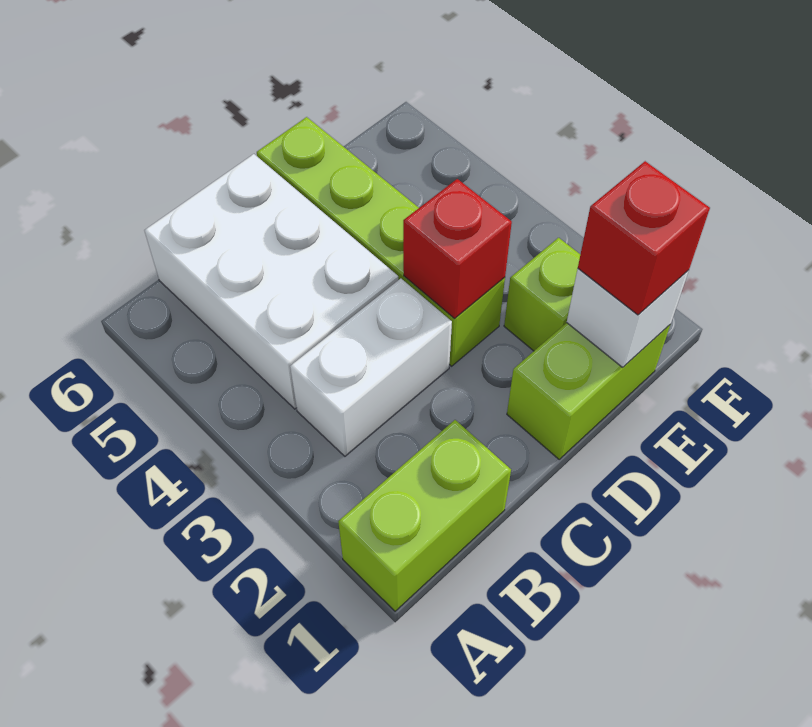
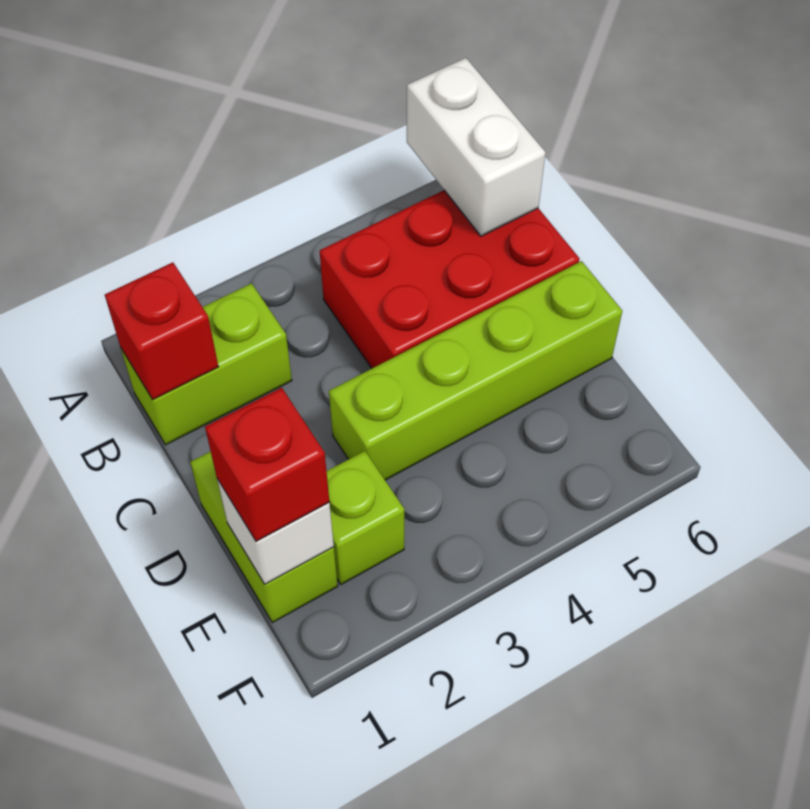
lime 1x2 brick [338,420,511,611] -> lime 1x2 brick turned to [121,283,292,445]
white 1x2 brick [290,279,452,456] -> white 1x2 brick moved to [407,58,546,236]
white 2x3 brick [144,154,398,409] -> red 2x3 brick [320,190,579,368]
red 1x1 brick [403,179,512,318] -> red 1x1 brick moved to [105,262,218,400]

